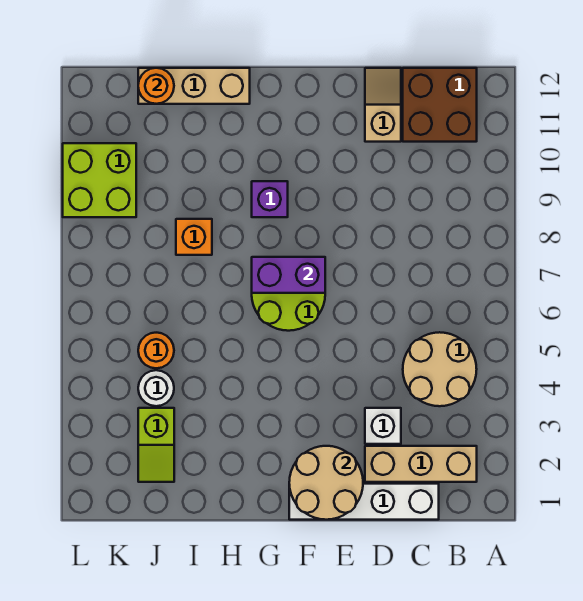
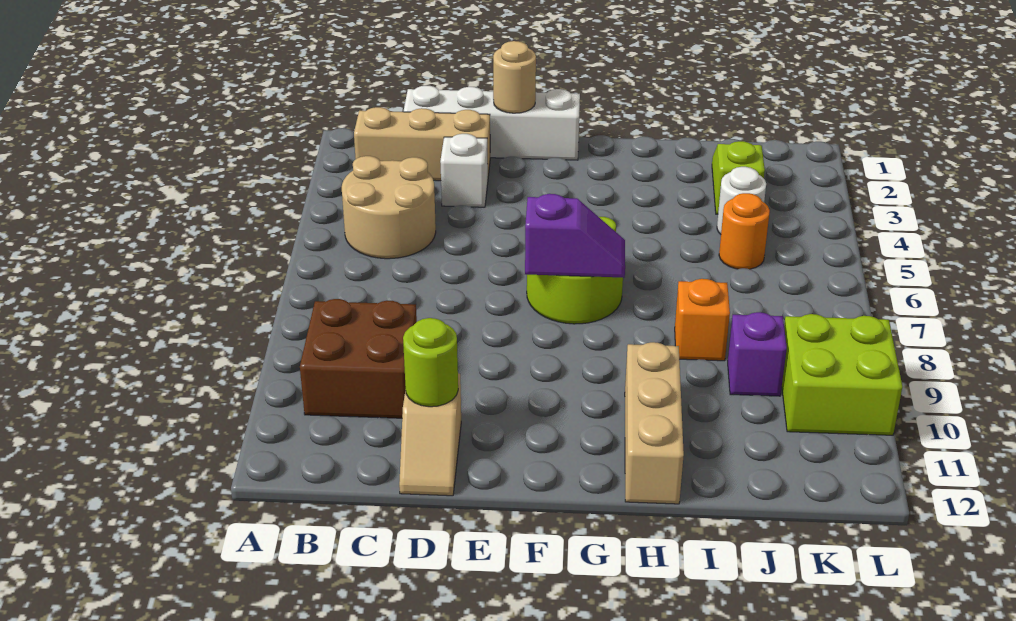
brown 2x2 brick [403,68,477,142] -> brown 2x2 brick moved to [300,299,417,418]
none -> lime 1x1 round brick [403,318,458,407]
tan 2x2 round brick [289,446,363,520] -> tan 1x1 round brick [493,41,536,113]
purple 1x2 brick [252,257,325,293] -> purple 1x2 slope [525,194,625,278]
purple 1x1 brick [252,181,288,217] -> purple 1x1 brick moved to [728,312,787,396]
tan 1x3 brick [138,68,250,104] -> tan 1x3 brick turned to [625,342,684,504]
orange 1x1 round brick [138,68,174,104] -> none

